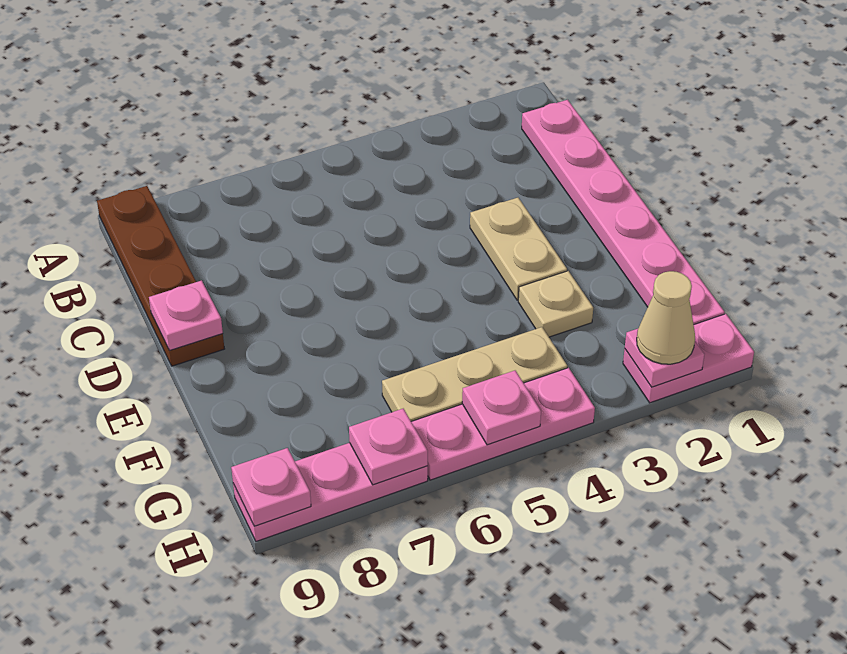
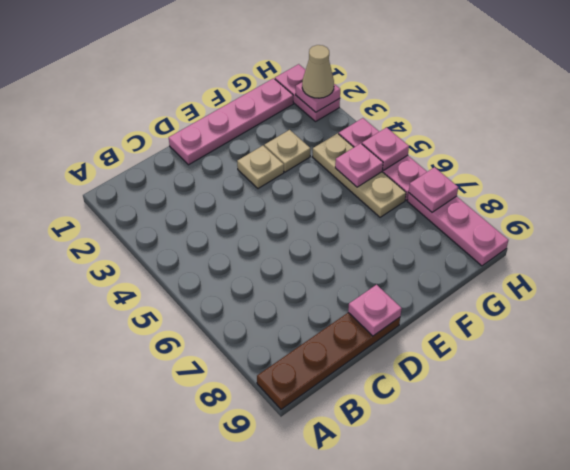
pink 1x6 plate [522,100,725,324] -> pink 1x4 plate [169,78,293,165]
tan 1x2 plate [470,198,567,300] -> tan 1x1 plate [237,146,284,189]
pink 1x1 plate [231,448,311,526] -> pink 1x1 plate moved to [335,143,383,187]

